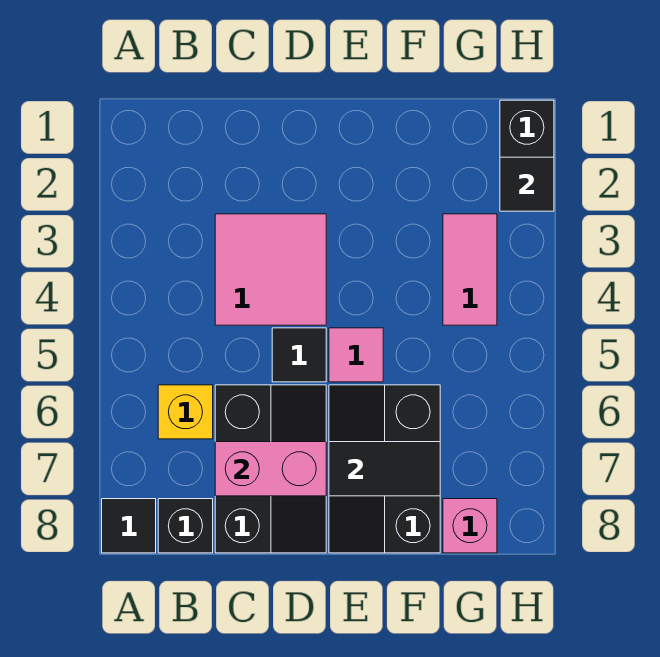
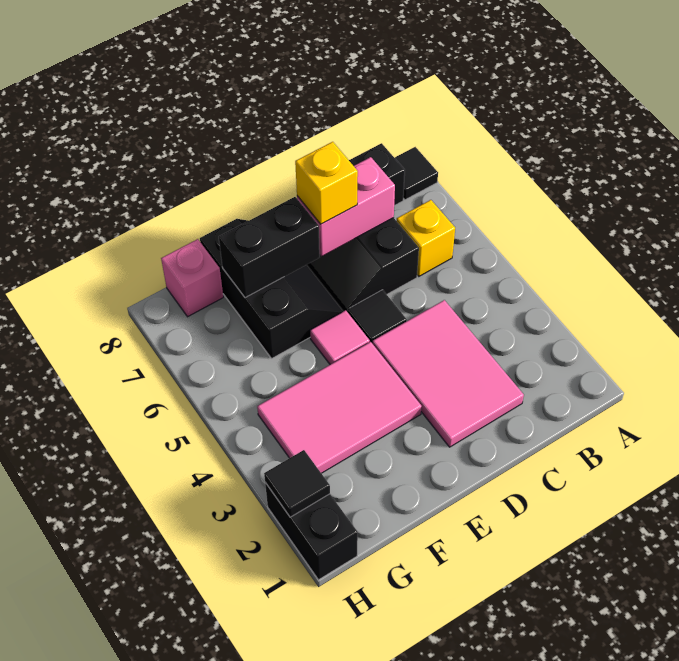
pink 2x2 tile [215,214,326,325] -> pink 2x3 tile [373,300,524,447]
none -> yellow 1x1 brick [295,142,358,224]
black 1x2 tile [329,442,440,496] -> black 1x2 brick [219,197,320,298]
pink 1x2 tile [443,214,497,325] -> pink 2x3 tile [257,342,422,473]

